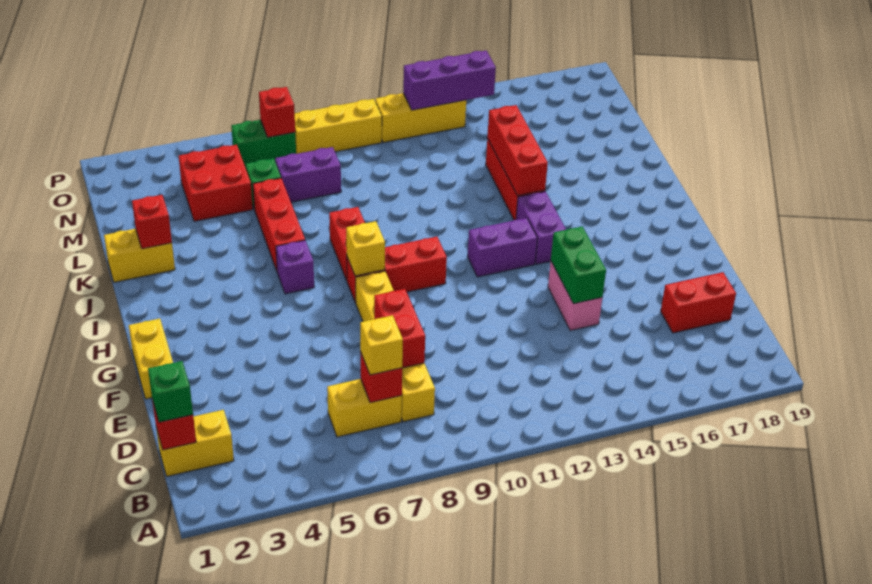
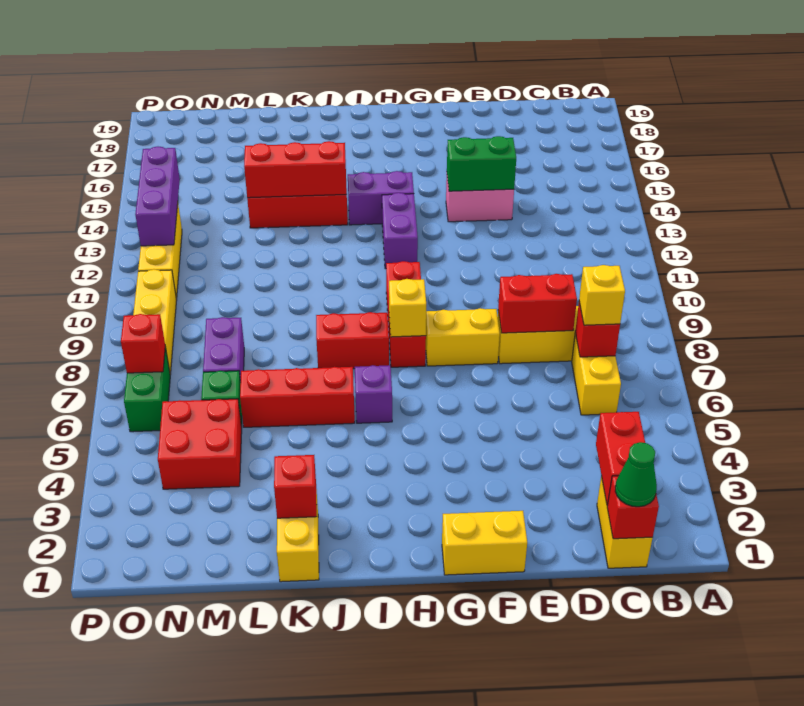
green 1x1 brick [148,361,193,422] -> green 1x1 cone [615,442,657,507]
red 1x2 brick [661,272,736,333] -> red 1x2 brick moved to [596,412,645,506]

